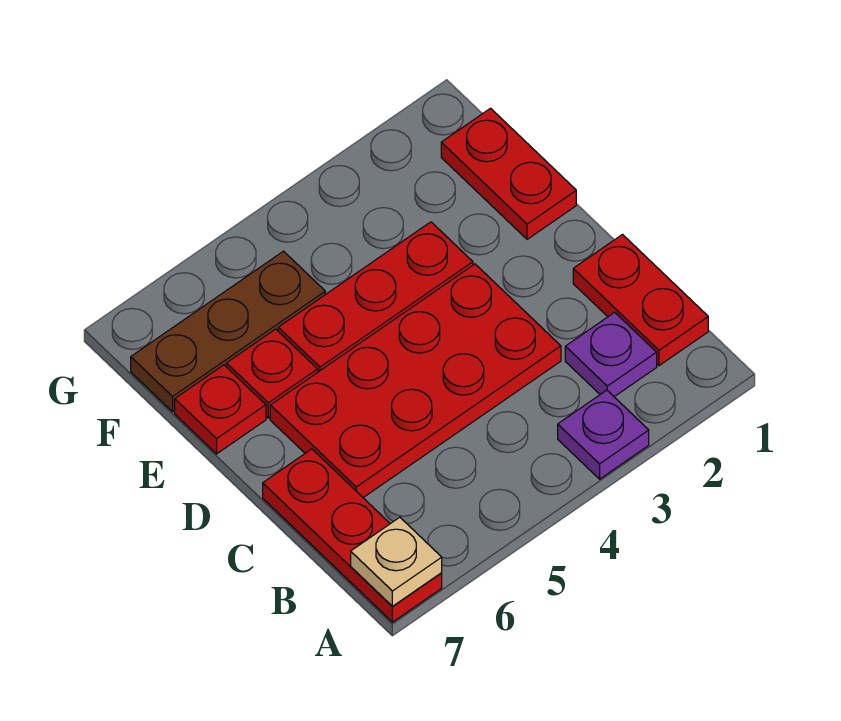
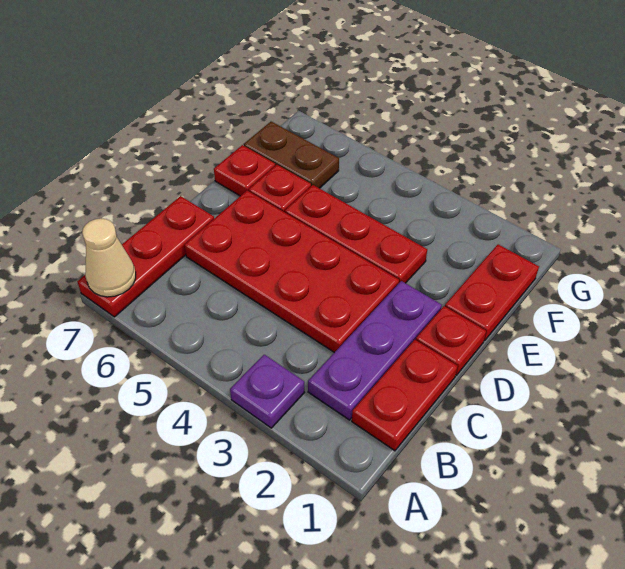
tan 1x1 plate [351,517,442,607] -> tan 1x1 cone [82,218,136,297]
purple 1x1 plate [565,312,657,397] -> purple 1x3 plate [308,281,442,420]
none -> red 1x1 plate [416,306,486,375]
brown 1x3 plate [131,251,325,412] -> brown 1x2 plate [244,122,339,188]

